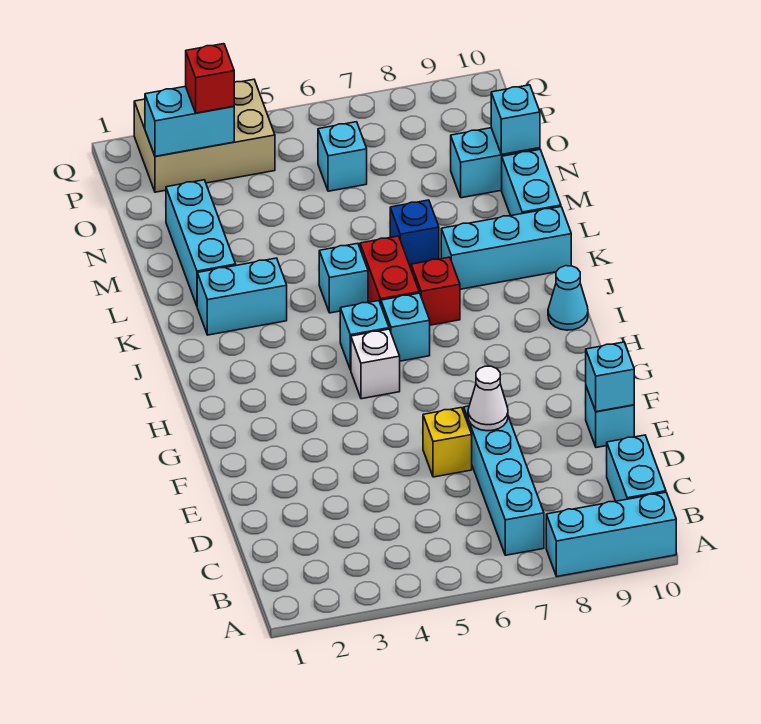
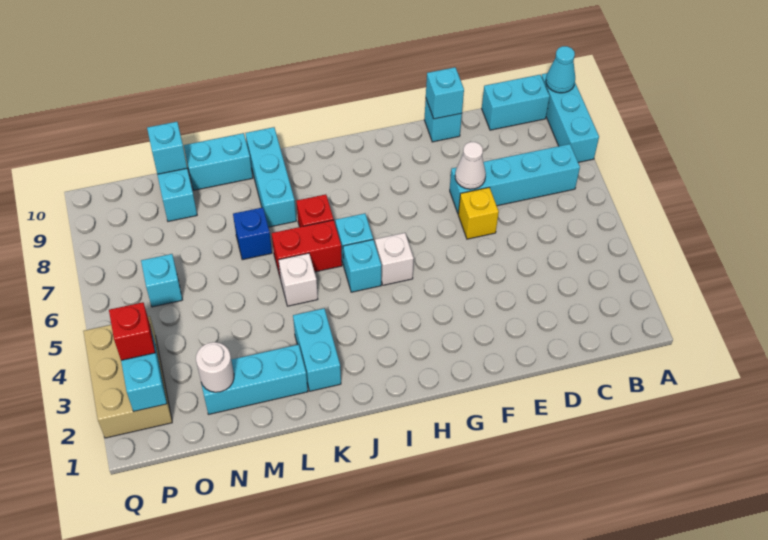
cyan 1x1 cone [548,266,588,330] -> cyan 1x1 cone moved to [546,46,575,93]
cyan 1x1 brick [319,243,368,313] -> white 1x1 brick [279,253,318,306]
none -> white 1x1 round brick [196,342,234,392]

